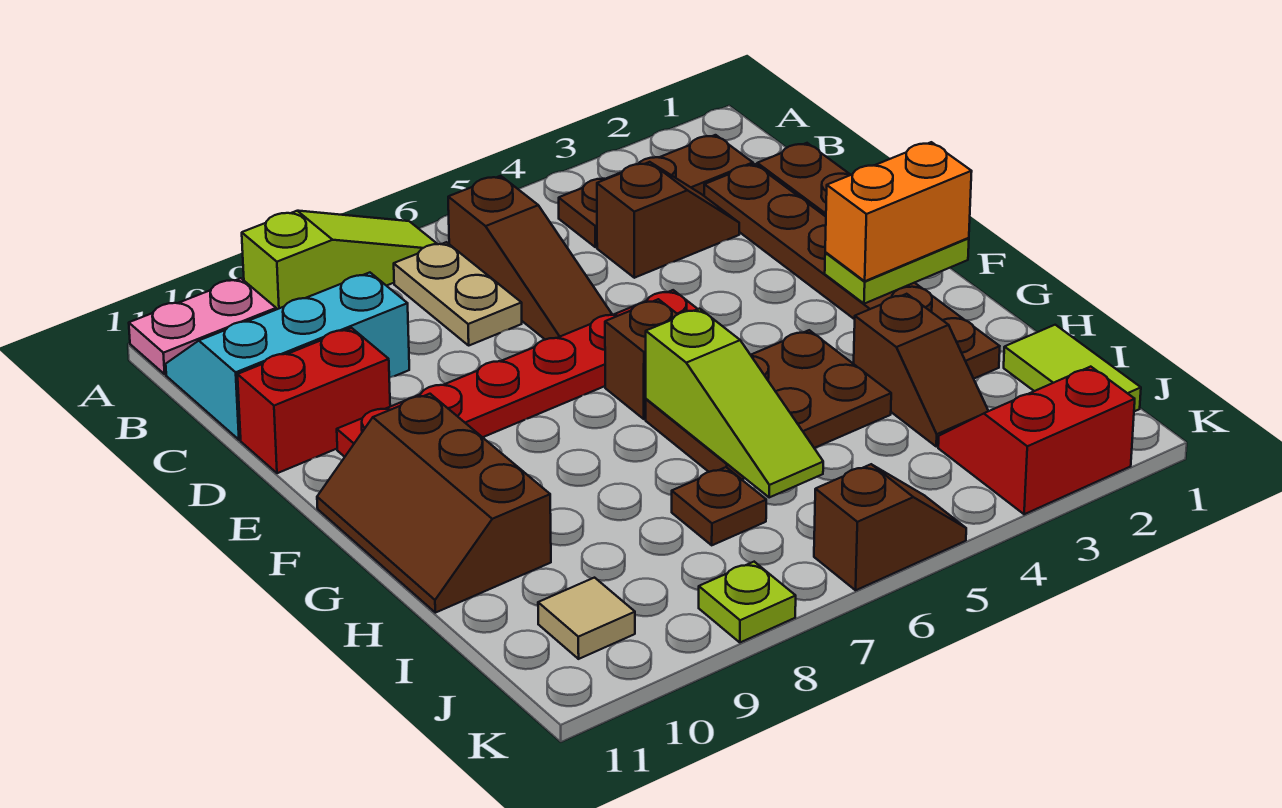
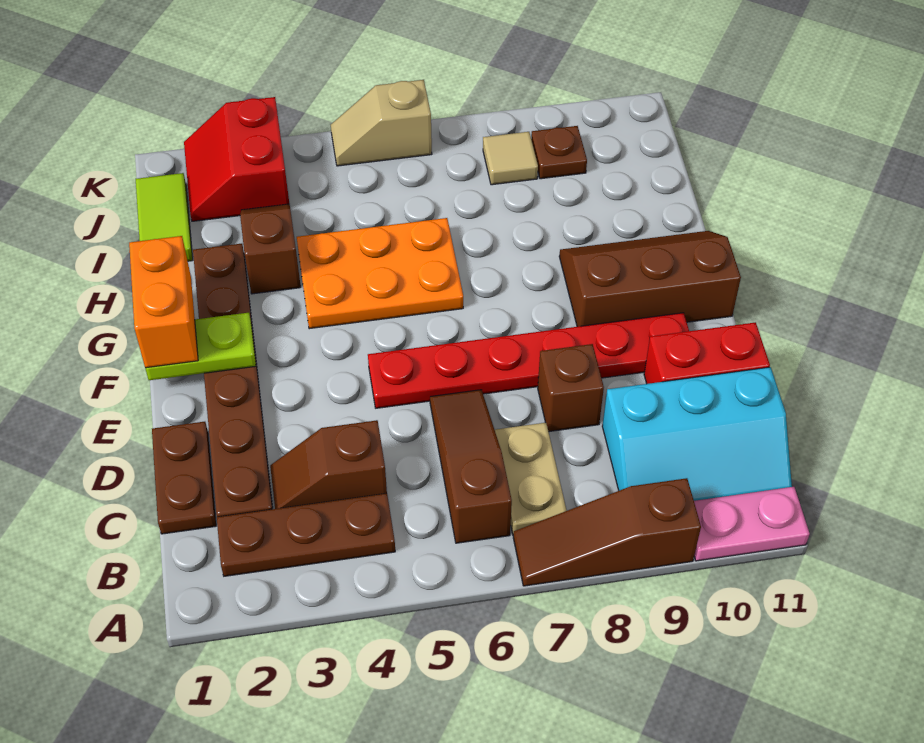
lime 1x3 slope [242,211,437,309] -> brown 1x3 slope [513,478,701,586]
orange 1x2 brick [825,142,972,281] -> orange 1x2 brick turned to [129,236,198,368]
brown 1x1 brick [605,299,678,419] -> brown 1x1 brick moved to [538,344,604,432]
brown 2x3 slope [317,394,551,613] -> brown 2x3 slope turned to [559,231,741,327]
brown 2x3 plate [646,330,891,479] -> orange 2x3 plate [297,218,463,329]
lime 1x3 slope [646,309,823,497] -> none
brown 1x1 plate [672,467,766,545] -> brown 1x1 plate moved to [531,126,587,179]
red 2x2 slope [938,367,1135,514] -> red 2x2 slope turned to [184,97,289,221]
tan 1x1 tile [538,578,635,659] -> tan 1x1 tile moved to [483,132,538,185]
brown 1x2 slope [814,464,966,590] -> tan 1x2 slope [331,80,432,166]
lime 1x1 plate [699,562,796,642] -> none

